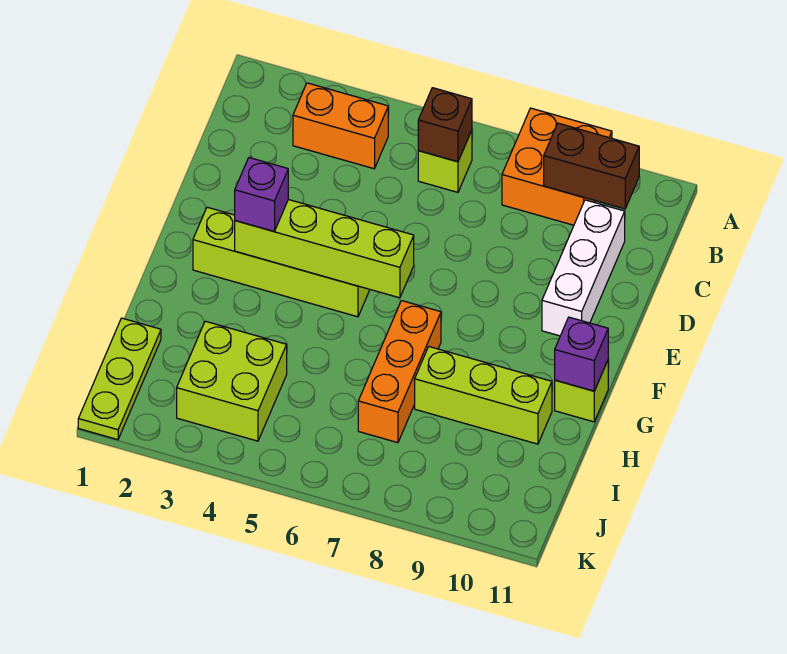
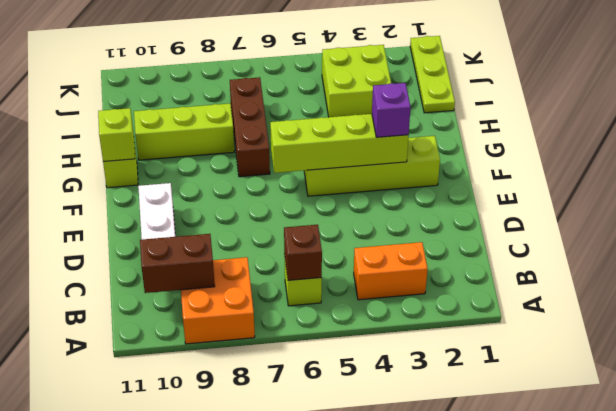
orange 1x3 brick [358,301,441,443] -> brown 1x3 brick [230,77,270,177]
purple 1x1 brick [555,317,608,391] -> lime 1x1 brick [98,108,135,161]

